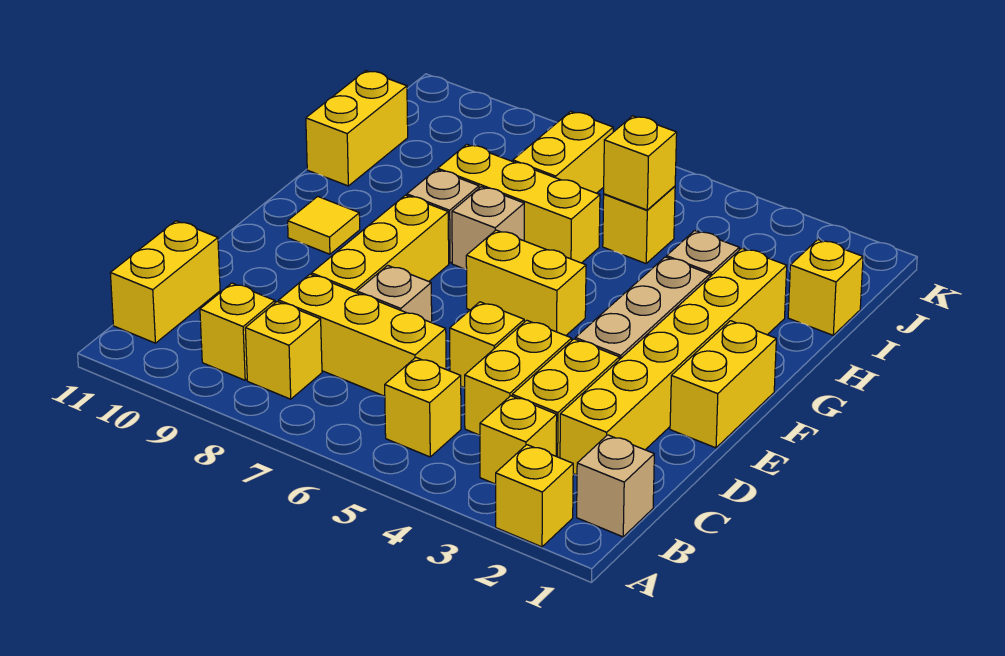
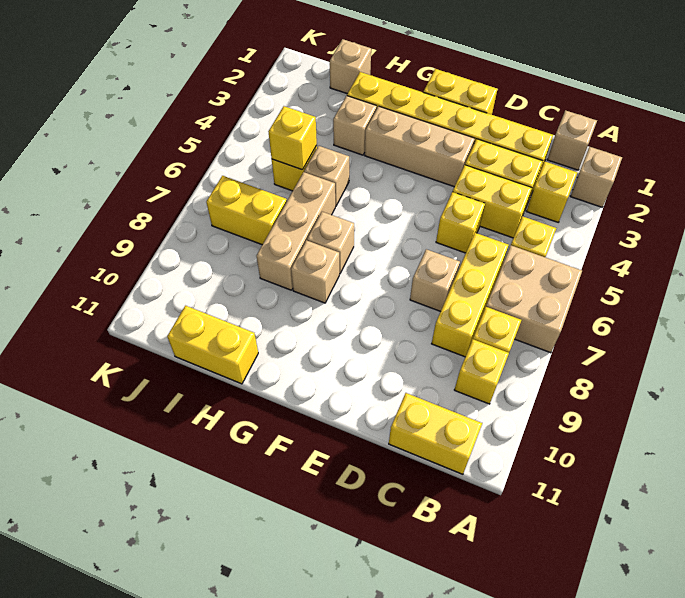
yellow 1x1 brick [496,445,573,547] -> tan 1x1 brick [570,147,622,207]
none -> tan 2x2 brick [486,246,582,353]
yellow 1x3 brick [311,195,449,293] -> none
yellow 1x2 brick [466,230,586,336] -> none
yellow 1x1 tile [288,196,360,254] -> none
none -> tan 1x1 brick [304,146,349,206]
yellow 1x3 brick [438,144,600,263] -> tan 1x3 brick [257,172,335,290]
yellow 1x1 brick [788,240,863,335] -> tan 1x1 brick [330,39,371,94]

